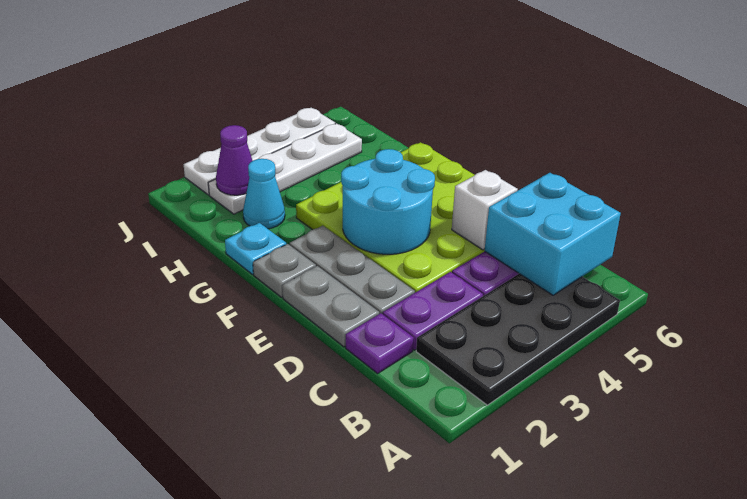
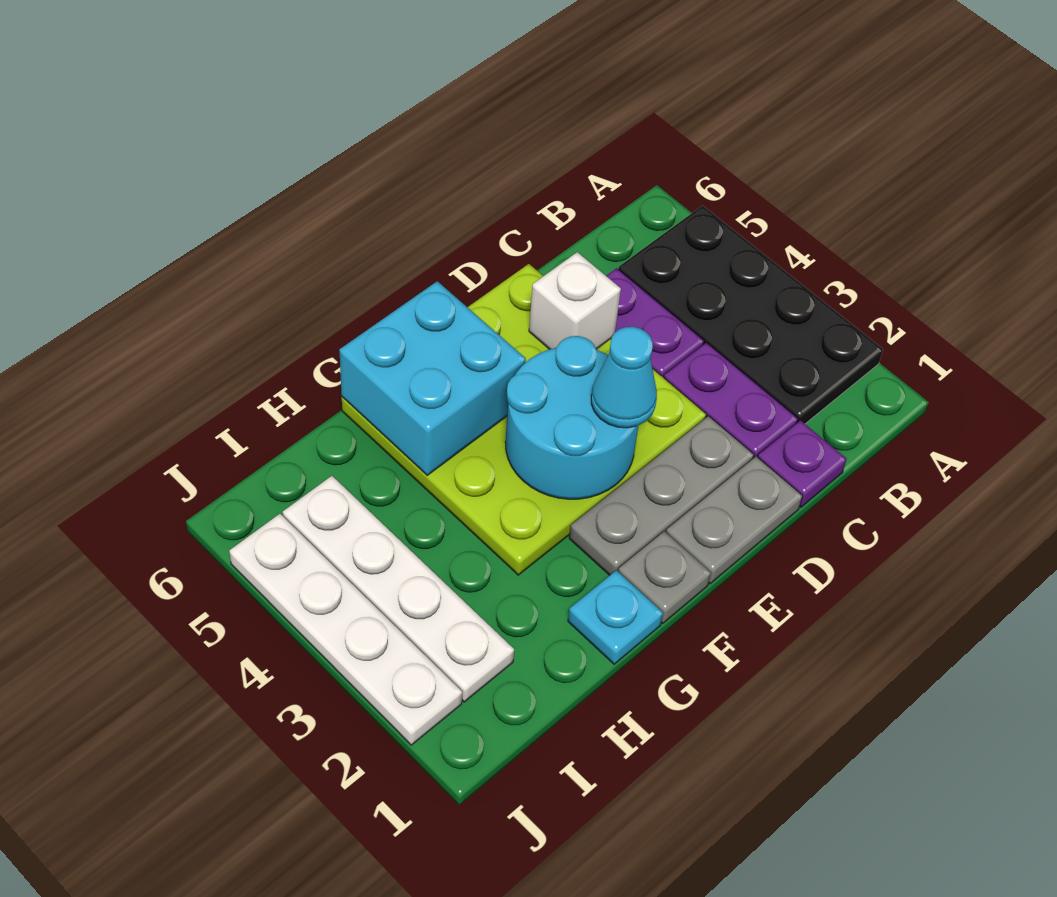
cyan 2x2 brick [485,173,621,295] -> cyan 2x2 brick moved to [339,281,526,475]
cyan 1x1 cone [243,159,285,229] -> cyan 1x1 cone moved to [591,327,657,428]
purple 1x1 cone [216,125,253,195] -> none

